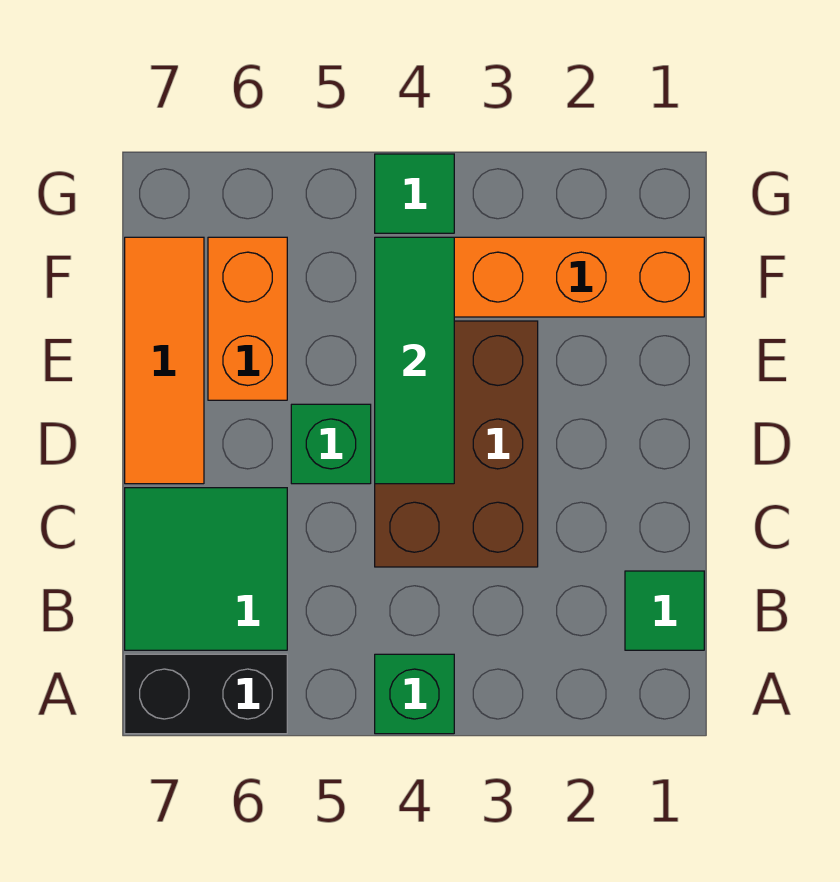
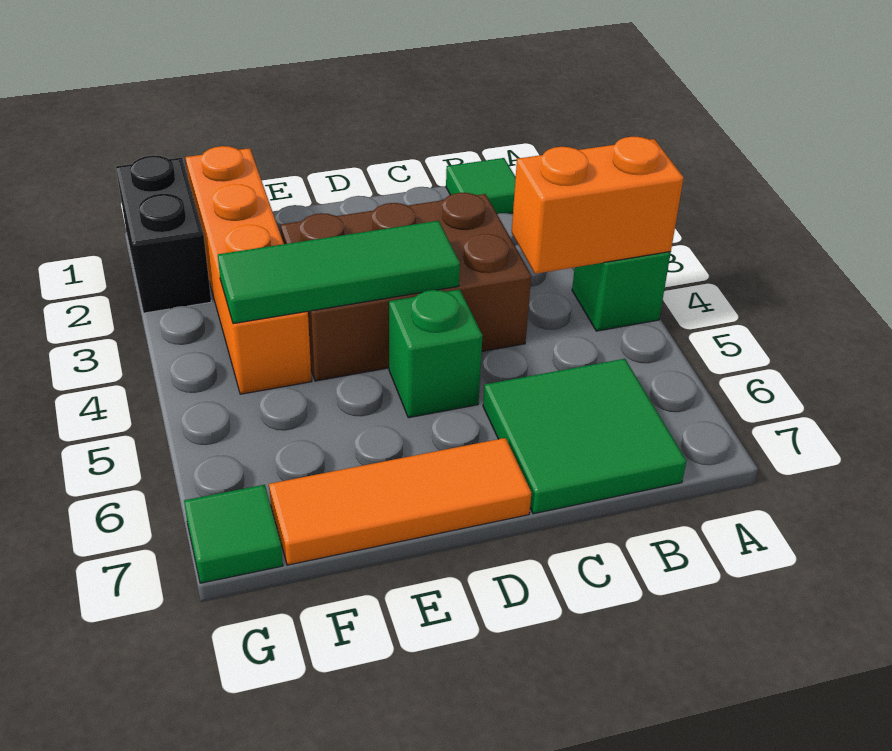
black 1x2 brick [125,654,287,734] -> black 1x2 brick moved to [116,155,211,313]
orange 1x2 brick [208,237,287,400] -> orange 1x2 brick moved to [512,137,684,274]
green 1x1 tile [375,154,454,233] -> green 1x1 tile moved to [184,485,283,583]

